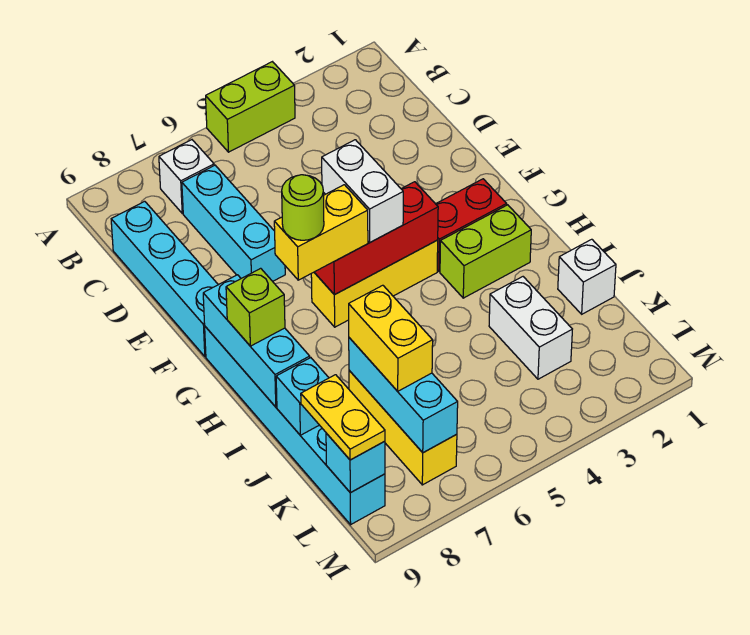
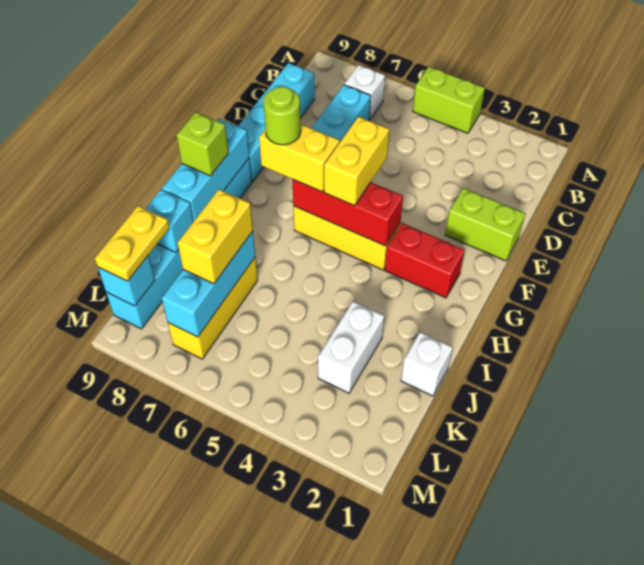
white 1x2 brick [322,140,403,242] -> yellow 1x2 brick [324,117,389,206]
lime 1x2 brick [440,205,531,298] -> lime 1x2 brick moved to [445,188,525,261]

